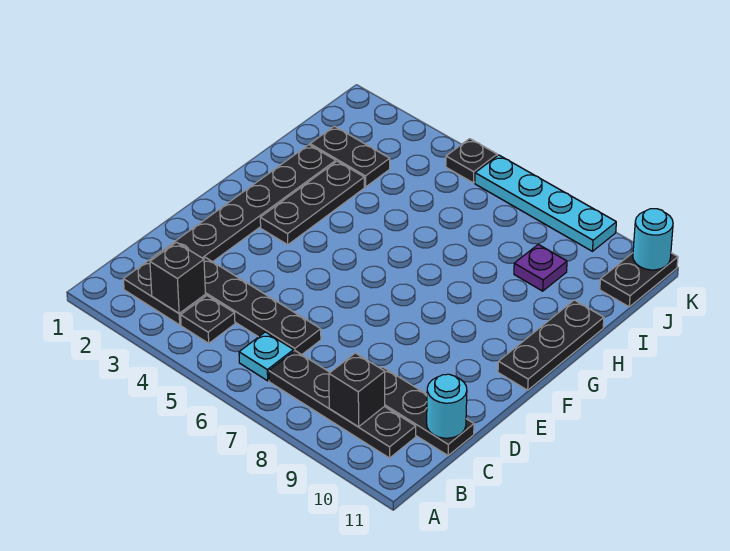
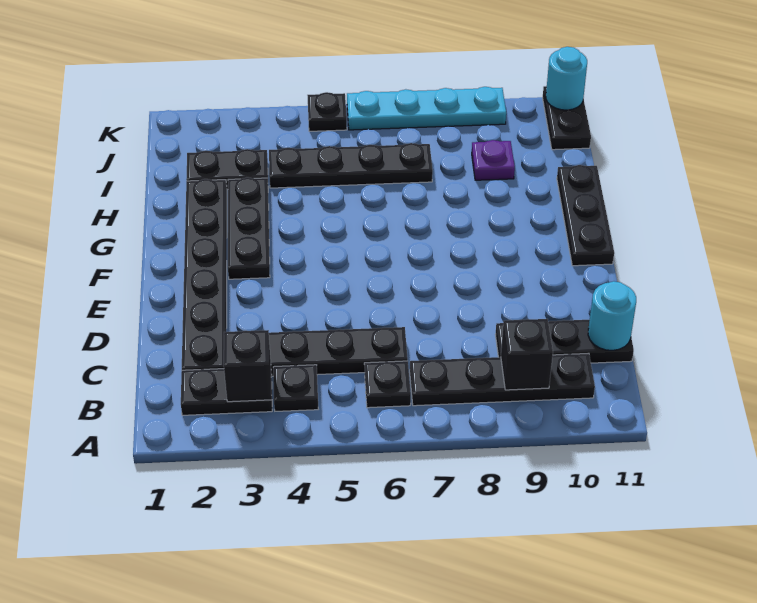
cyan 1x1 plate [239,332,294,381] -> black 1x1 plate [364,361,411,408]
none -> black 1x4 plate [269,143,433,188]

